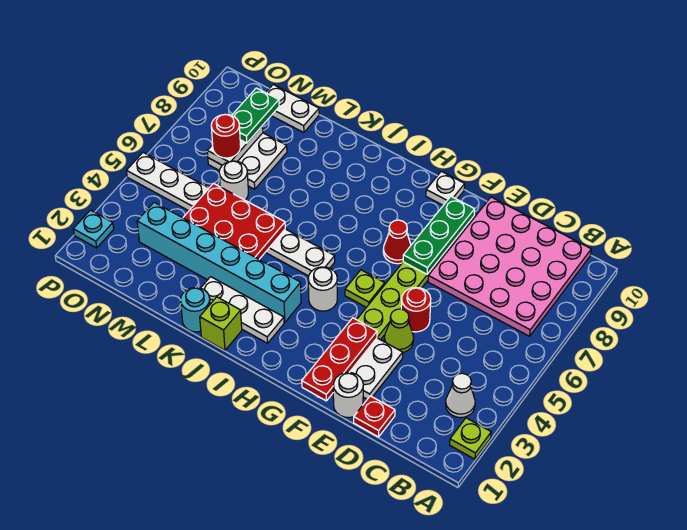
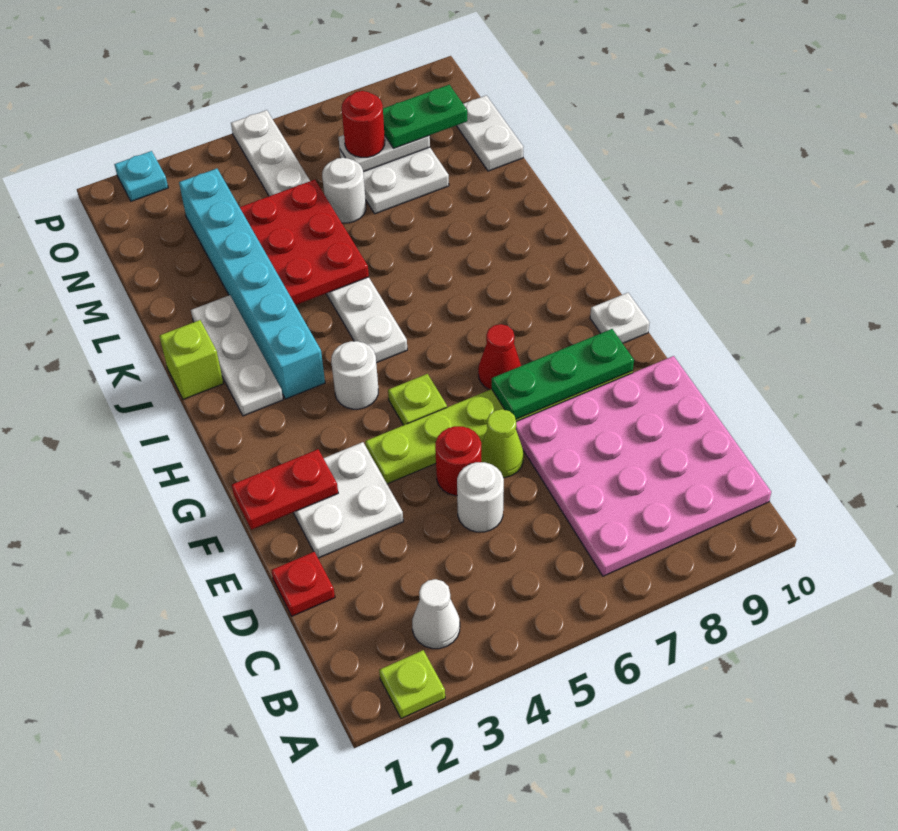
white 1x1 round brick [333,372,363,418] -> white 1x1 round brick moved to [457,462,504,532]
lime 1x1 cone [384,309,414,352] -> lime 1x1 cone moved to [481,409,524,478]
red 1x3 plate [302,318,377,401] -> red 1x2 plate [232,449,338,530]
cyan 1x1 round brick [181,287,210,332] -> none

